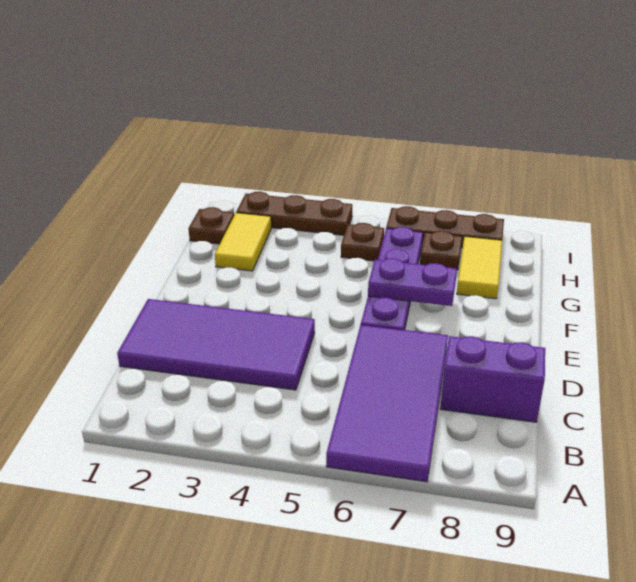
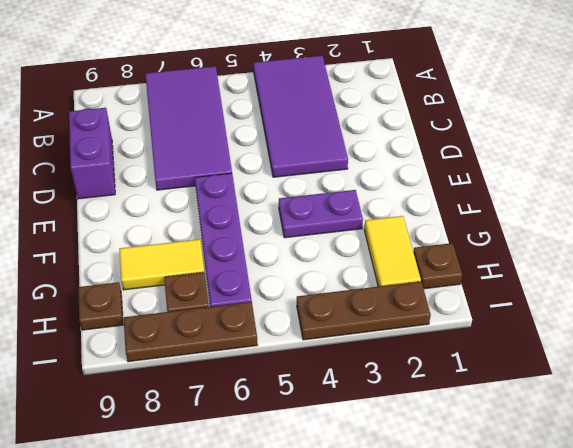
purple 2x4 tile [117,299,315,390] -> purple 2x4 tile turned to [253,56,348,177]
purple 1x2 brick [440,336,545,422] -> purple 1x2 brick turned to [69,108,115,199]
purple 1x2 plate [368,258,457,306] -> purple 1x2 plate moved to [279,190,363,238]
yellow 1x2 tile [457,236,502,299] -> yellow 1x2 tile turned to [119,239,204,290]
brown 1x1 plate [341,223,384,261] -> brown 1x1 plate moved to [78,282,123,330]

